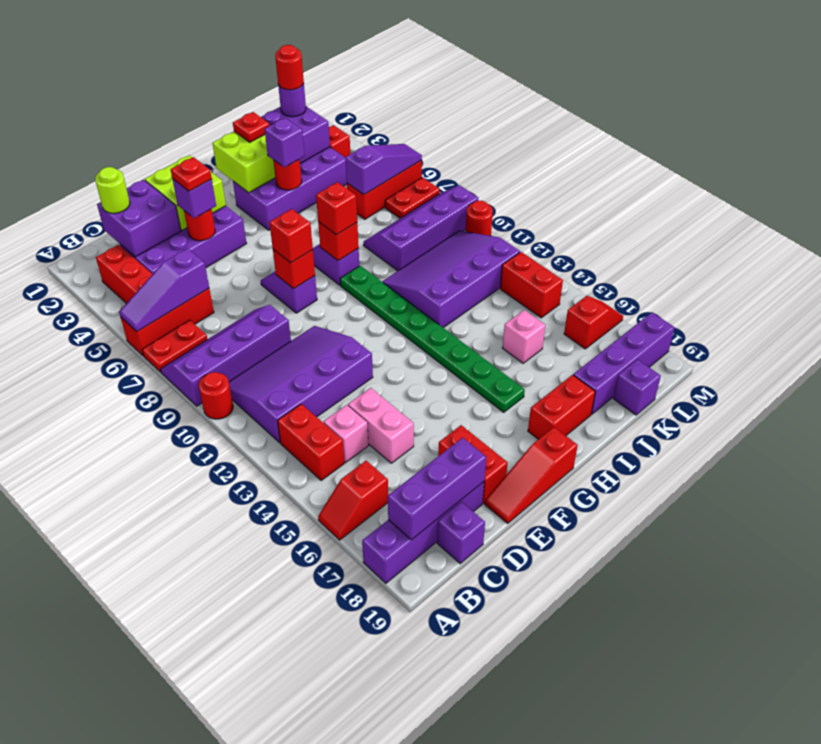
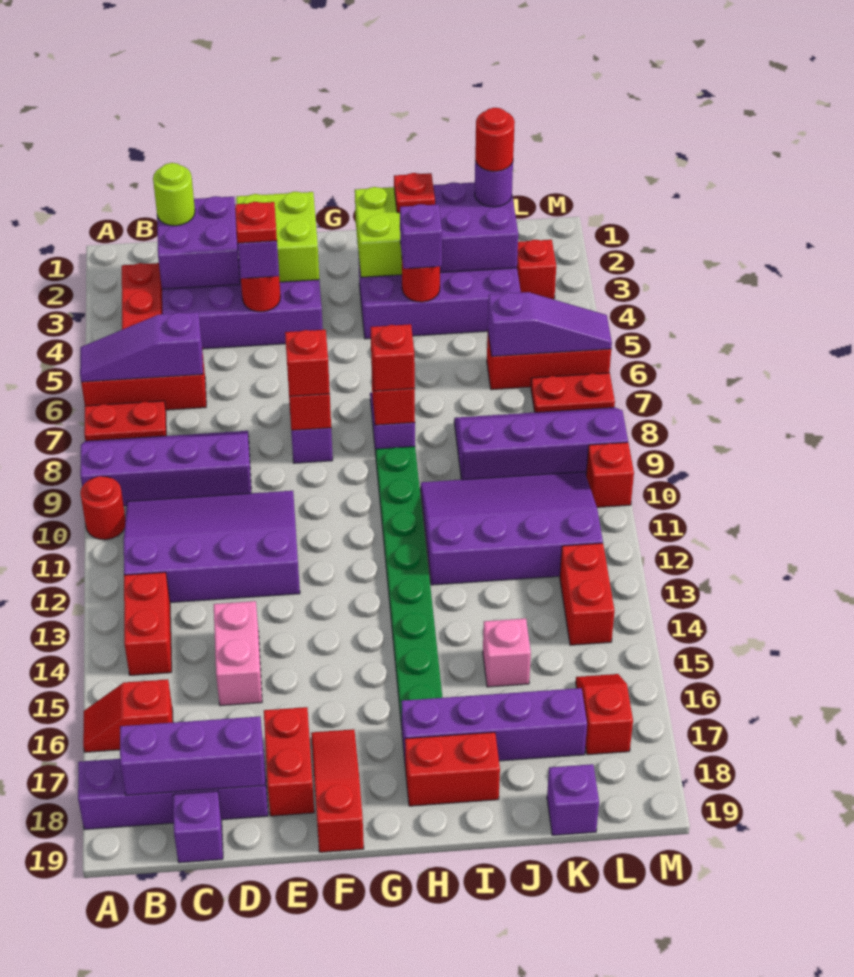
pink 1x1 brick [324,405,369,462] -> none
red 1x3 slope [485,427,578,523] -> red 1x3 slope turned to [311,729,364,852]
purple 1x4 brick [573,312,675,414] -> purple 1x4 brick moved to [401,688,587,761]
red 1x2 slope [564,296,623,349] -> red 1x2 slope turned to [576,674,633,755]
red 1x1 round brick [466,201,493,236] -> red 1x1 brick [586,442,634,507]

